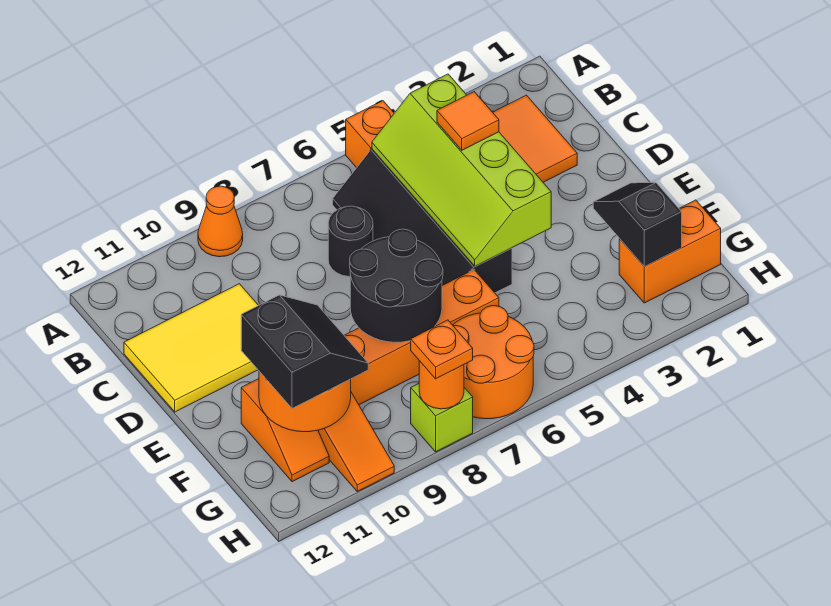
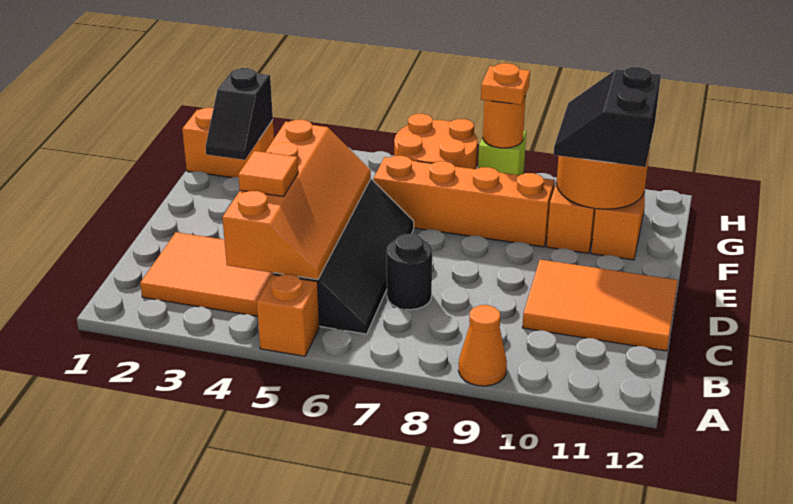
lime 2x4 slope [372,74,551,266] -> orange 2x4 slope [222,120,371,280]
yellow 2x3 tile [124,284,258,412] -> orange 2x3 tile [522,260,678,351]
black 2x2 round brick [350,229,443,342] -> none

